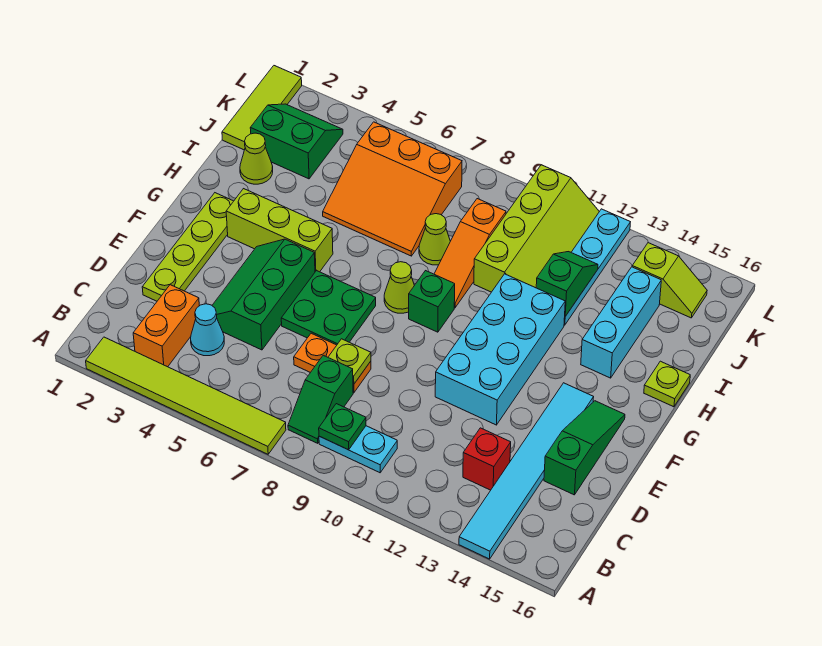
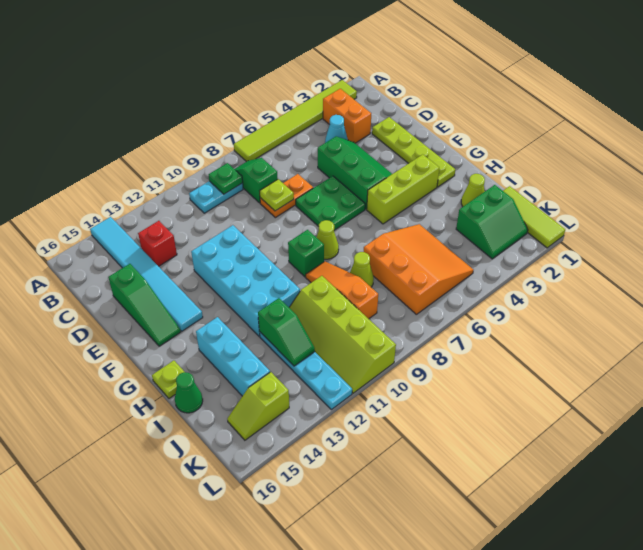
orange 3x3 slope [323,122,462,256] -> orange 3x3 slope turned to [364,224,473,314]
none -> green 1x1 cone [175,372,203,413]

